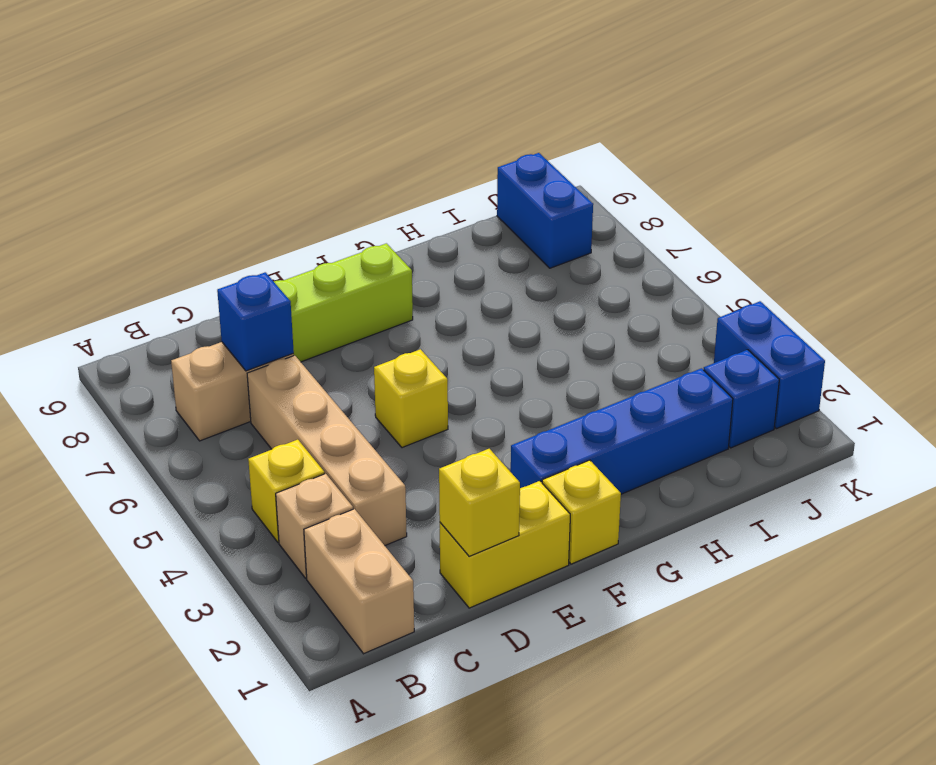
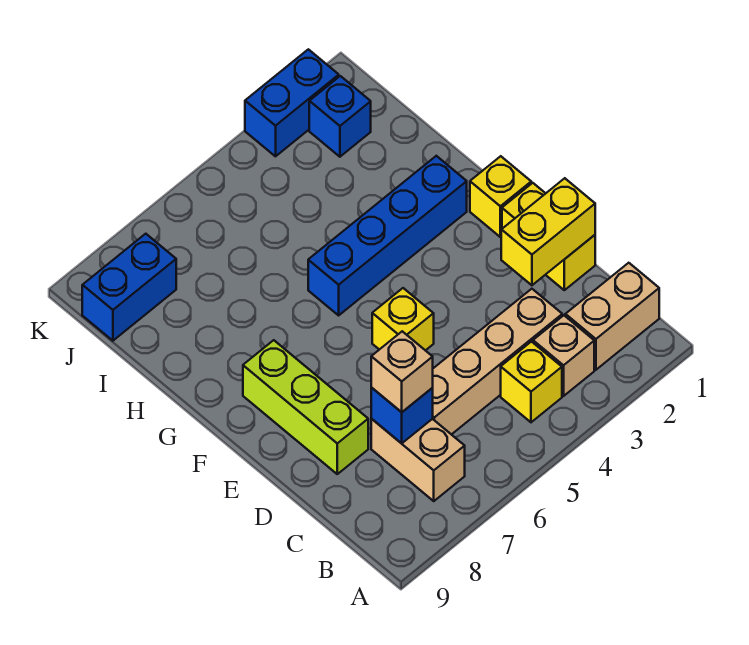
none -> tan 1x1 brick [371,331,433,412]
yellow 1x1 brick [439,449,520,556] -> yellow 1x2 brick [501,178,595,285]
blue 1x4 brick [511,368,733,494] -> blue 1x4 brick turned to [308,156,467,315]

